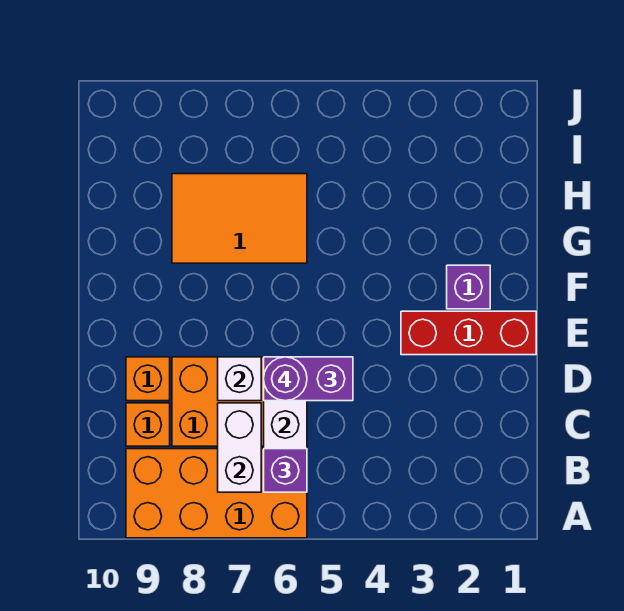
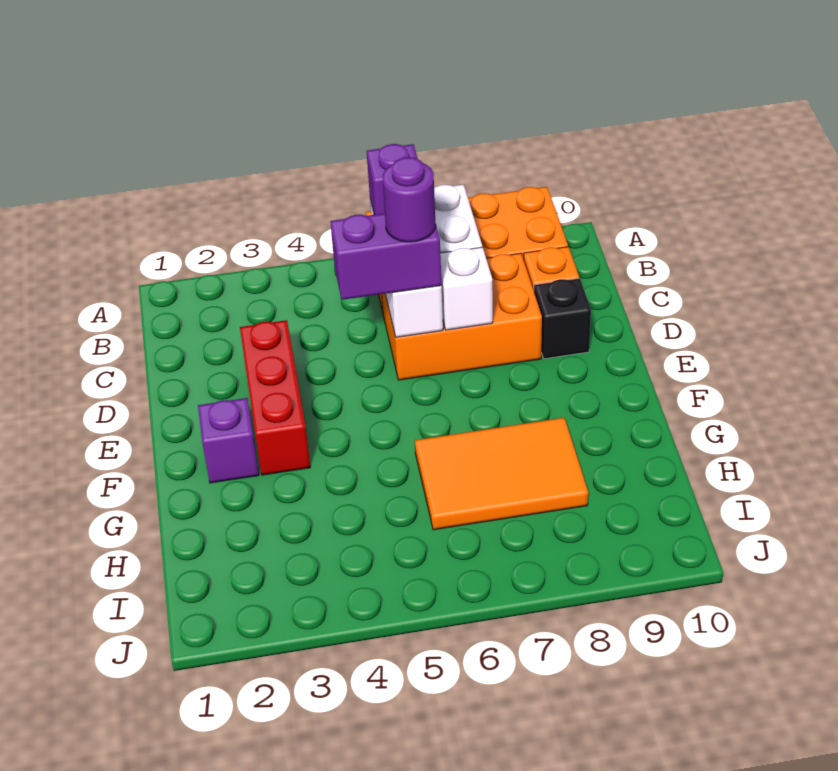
orange 1x1 brick [126,357,170,401] -> black 1x1 brick [534,278,591,359]
red 1x3 brick [401,311,536,355] -> red 1x3 brick turned to [240,320,310,475]

